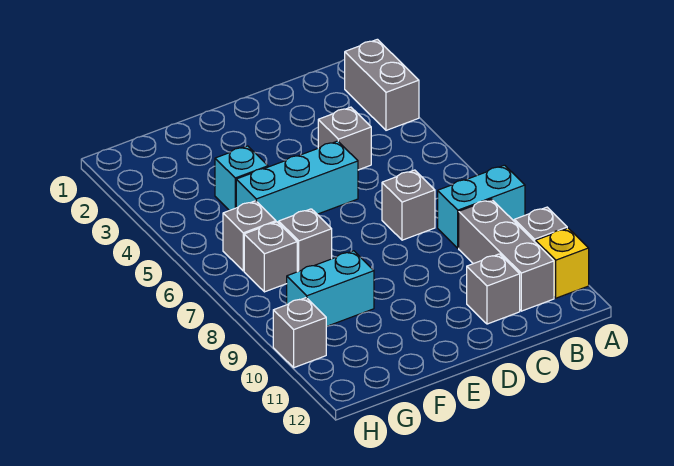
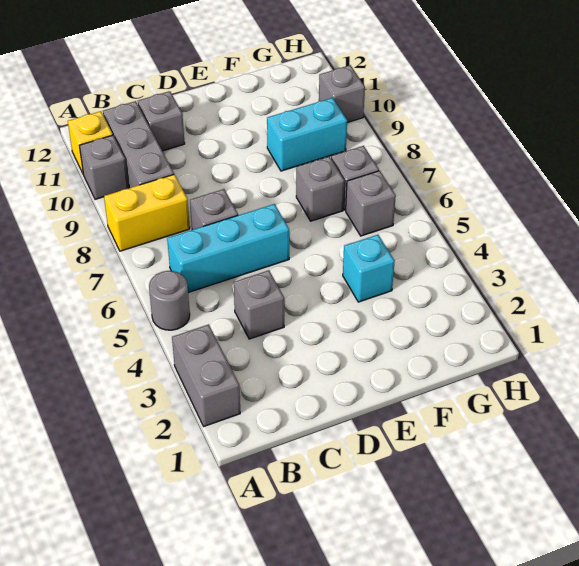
none -> grey 1x1 round brick [149,271,190,330]
cyan 1x2 brick [438,165,525,248] -> yellow 1x2 brick [104,174,190,251]
cyan 1x3 brick [236,141,358,223] -> cyan 1x3 brick moved to [167,204,289,293]

